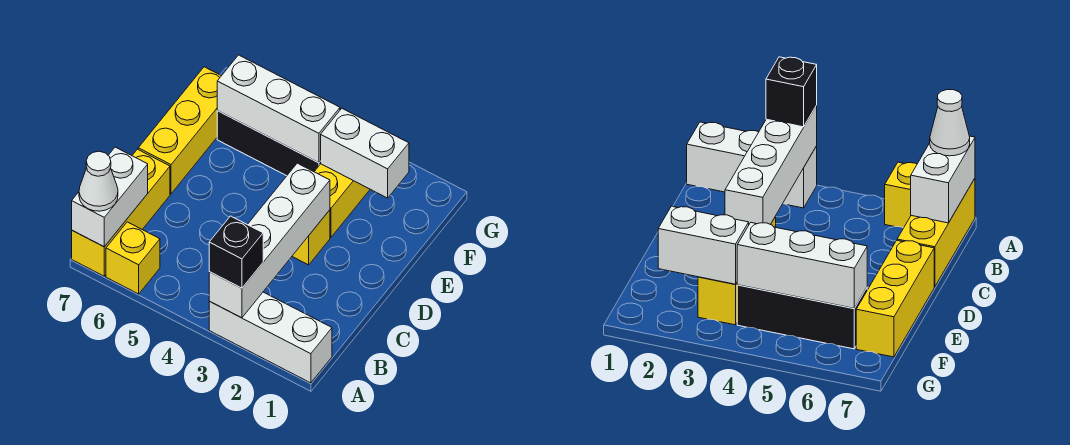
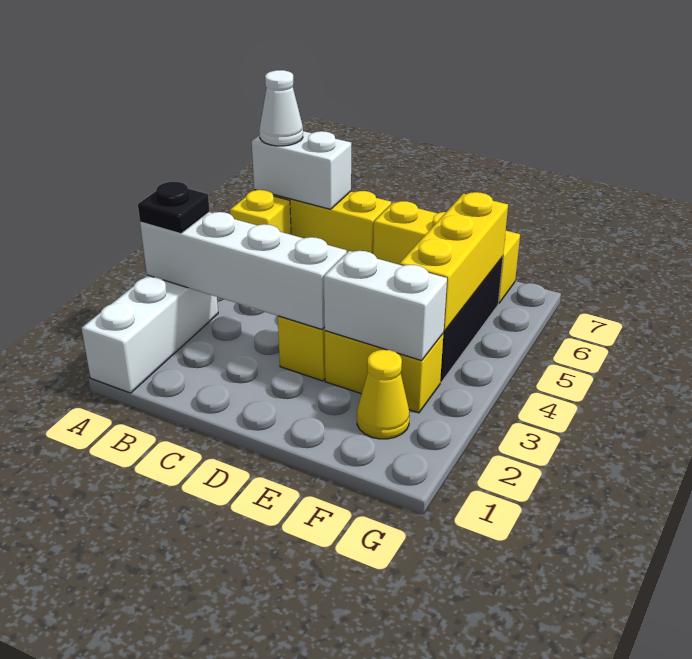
black 1x1 brick [209,216,263,288] -> black 1x1 plate [138,182,210,234]
none -> yellow 1x1 cone [357,350,409,439]
white 1x2 brick [321,109,409,198] -> white 1x2 brick turned to [324,251,447,361]
white 1x3 brick [217,55,340,163] -> yellow 1x3 brick [399,192,508,331]

